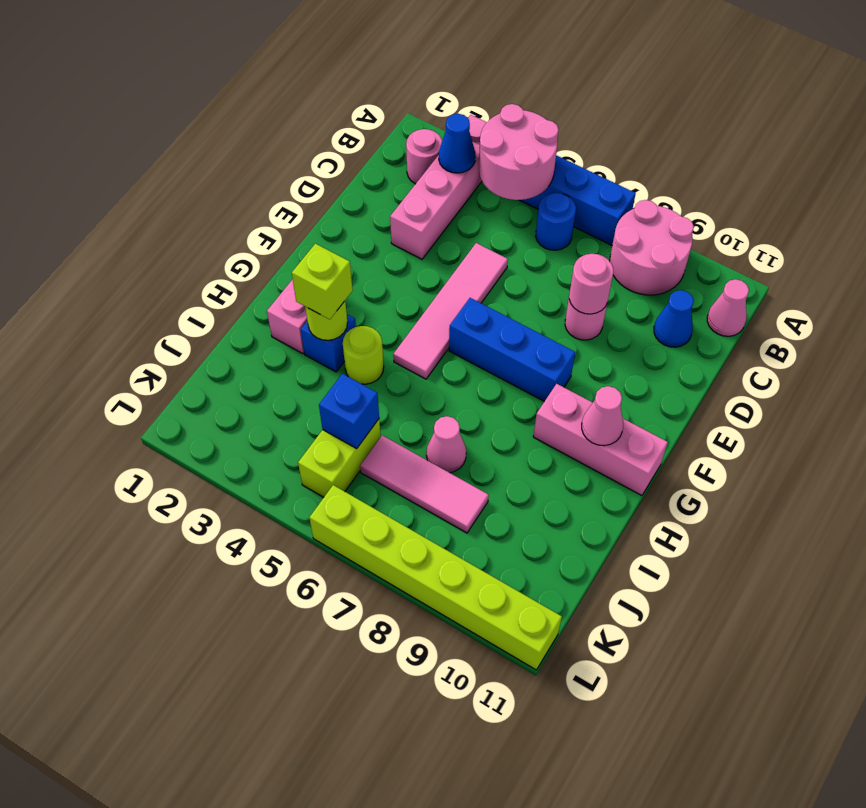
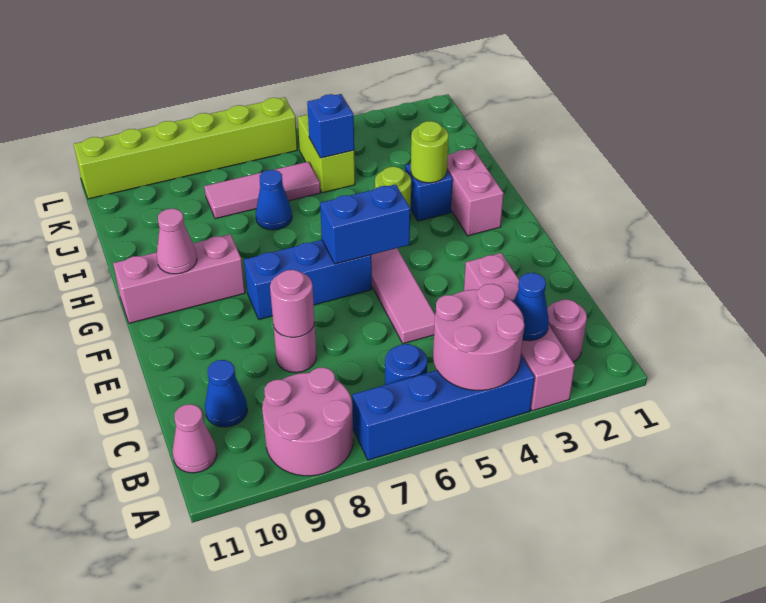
none -> blue 1x2 brick [320,184,410,264]
lime 1x1 brick [292,244,353,319] -> none
pink 1x1 cone [426,416,466,473] -> blue 1x1 cone [256,170,292,230]

